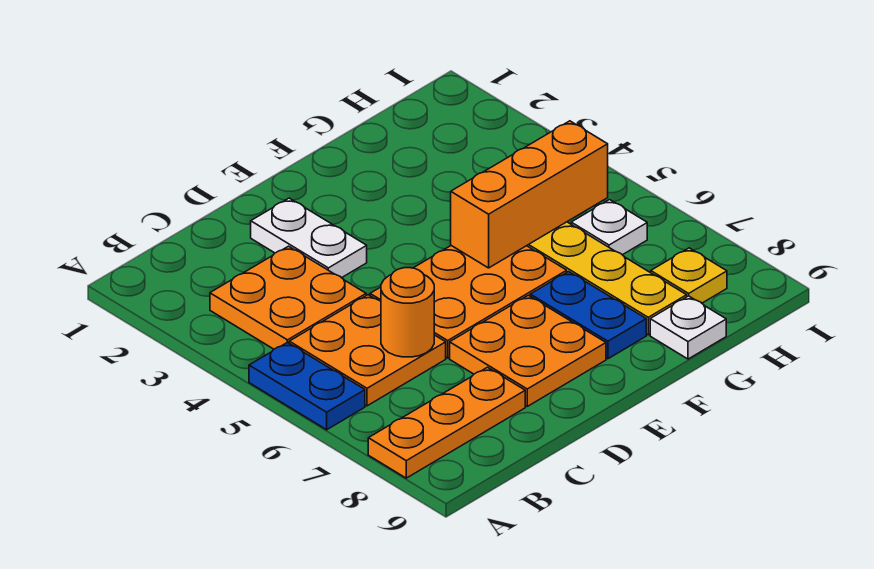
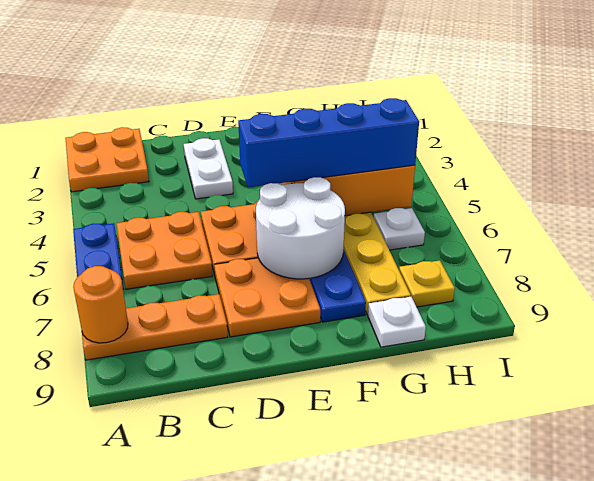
orange 2x2 plate [210,246,366,349] -> orange 2x2 plate moved to [65,127,149,192]
orange 1x1 round brick [381,268,434,357] -> orange 1x1 round brick moved to [73,266,128,343]
none -> blue 1x4 brick [238,98,419,187]
none -> white 2x2 round brick [256,177,345,279]

